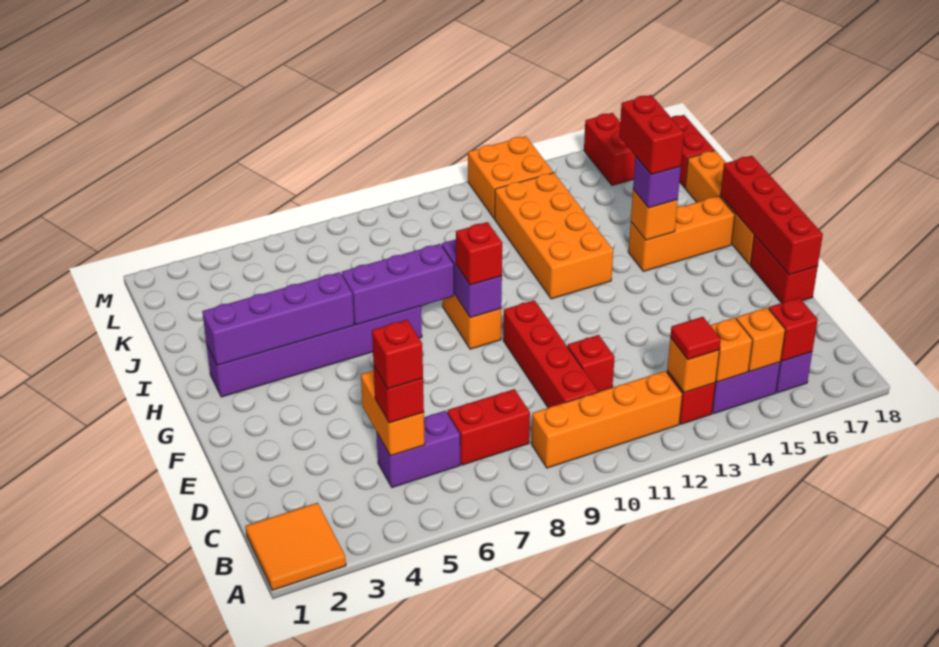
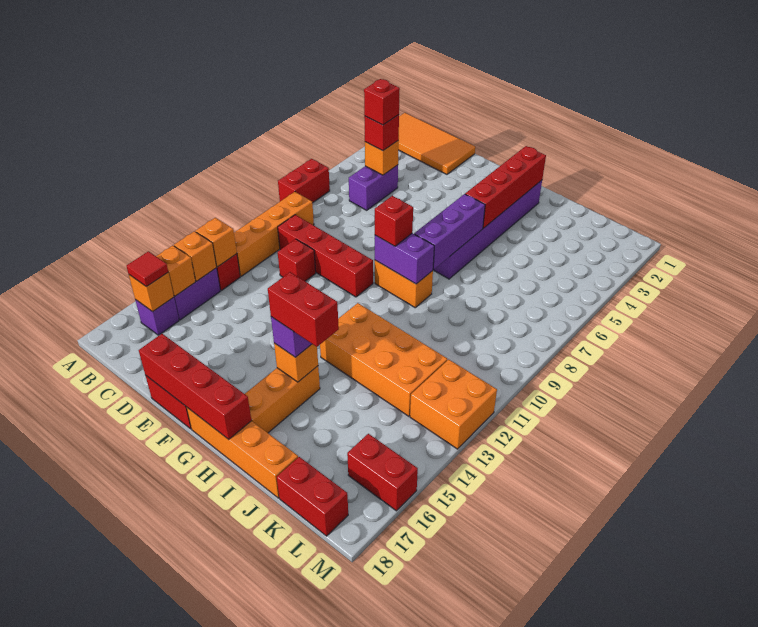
orange 2x2 tile [246,503,346,590] -> orange 2x4 tile [398,113,475,174]
red 1x1 tile [670,317,721,360] -> red 1x1 tile moved to [127,251,168,287]
red 1x1 brick [769,298,818,361] -> orange 1x1 brick [129,272,174,312]
orange 1x2 brick [361,370,425,456] -> orange 1x1 brick [365,141,399,175]
red 1x2 brick [447,389,530,465] -> red 1x2 brick moved to [278,159,330,203]
purple 1x4 brick [202,272,354,365] -> red 1x4 brick [465,146,546,228]

